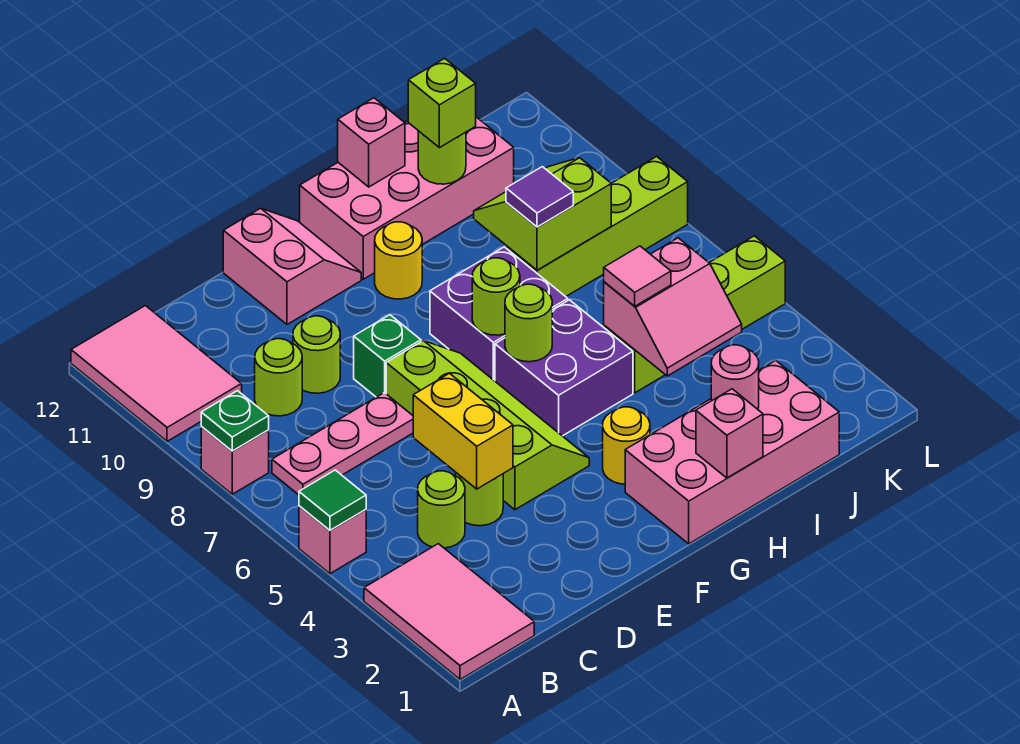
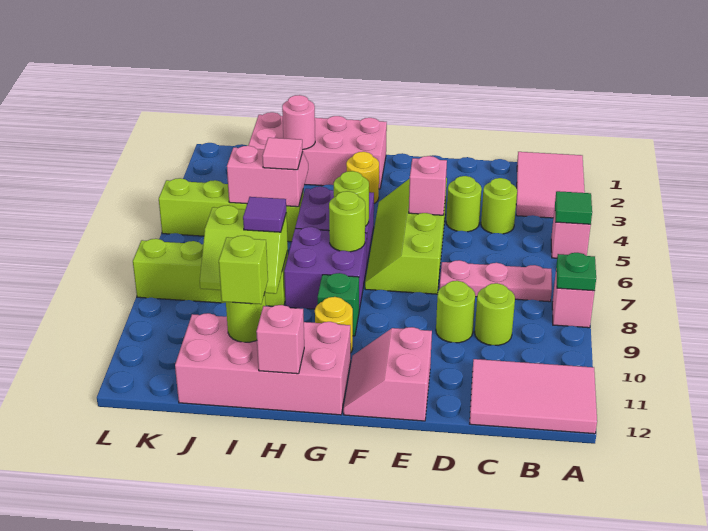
pink 2x3 tile [71,306,242,441] -> pink 2x3 tile turned to [470,359,597,434]
yellow 1x2 brick [413,373,513,489] -> none
green 1x1 brick [354,315,421,397] -> green 1x1 brick moved to [318,273,359,336]
pink 1x1 brick [696,389,763,478] -> pink 1x1 brick moved to [409,156,447,215]

